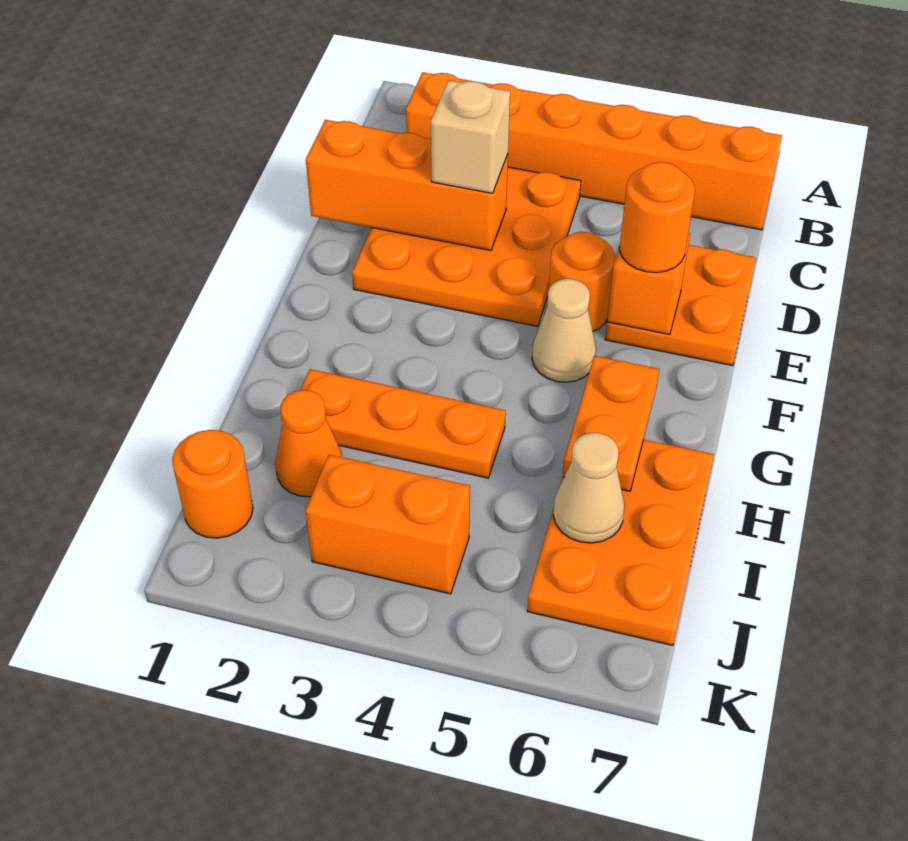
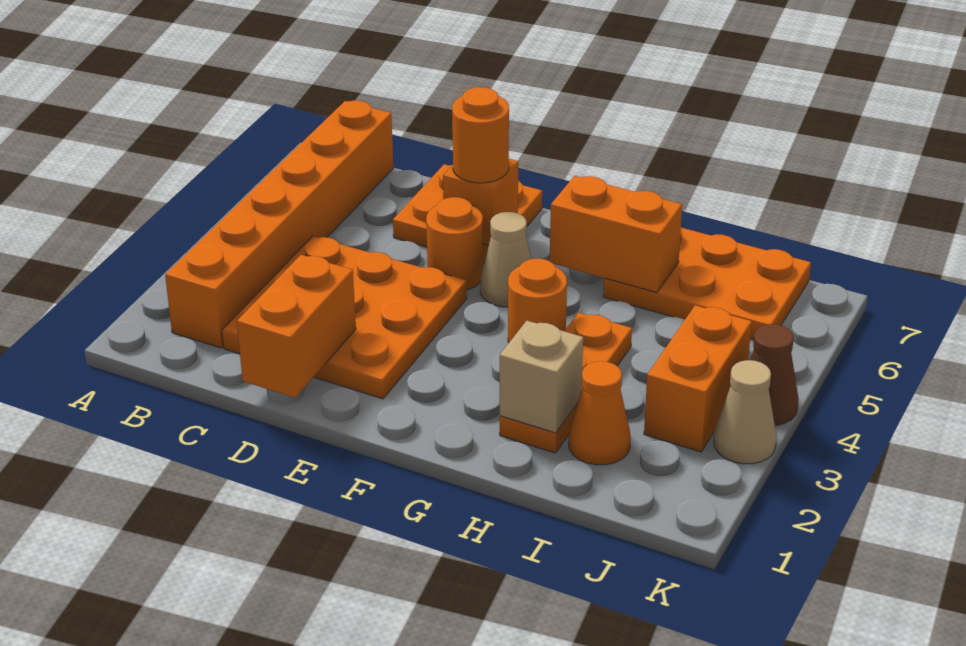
orange 1x3 brick [306,120,508,251] -> orange 1x2 brick [237,255,356,398]
tan 1x1 brick [431,80,510,193] -> tan 1x1 brick moved to [500,321,583,433]
orange 1x2 plate [563,356,659,491] -> orange 1x2 brick [550,176,682,293]
tan 1x1 cone [553,433,624,543] -> tan 1x1 cone moved to [714,360,777,464]
orange 1x1 round brick [172,430,253,538] -> orange 1x1 round brick moved to [508,259,567,342]
none -> brown 1x1 cone [750,324,799,426]

